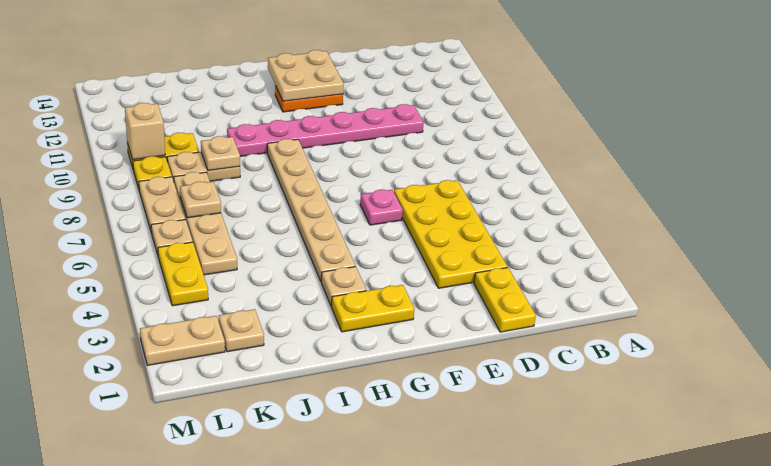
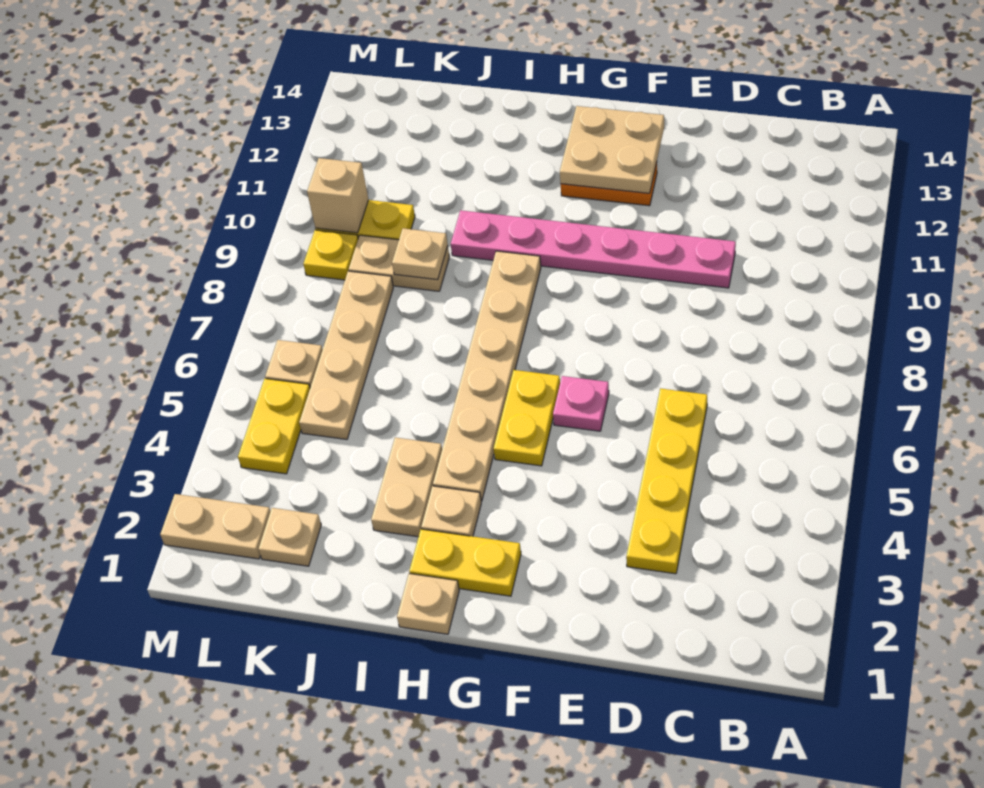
yellow 1x2 plate [474,268,536,332] -> yellow 1x2 plate moved to [494,370,560,466]
yellow 2x4 plate [394,180,507,288] -> yellow 1x4 plate [626,388,707,574]
tan 1x1 plate [180,182,221,218] -> tan 1x1 plate moved to [397,573,459,634]
tan 1x2 plate [139,177,185,234] -> tan 1x2 plate moved to [371,438,442,537]

